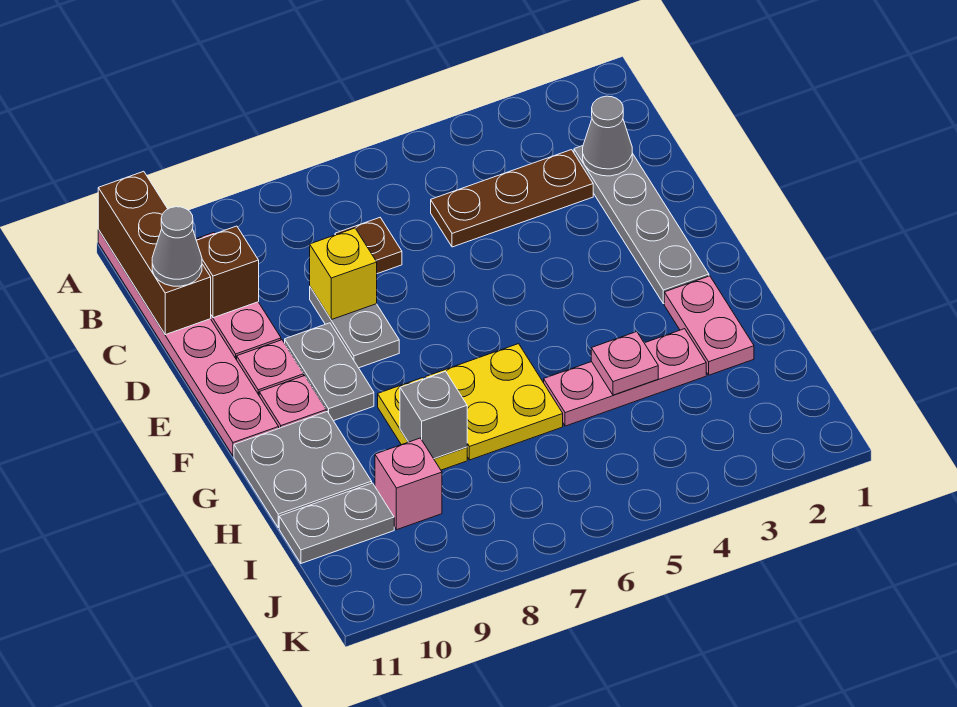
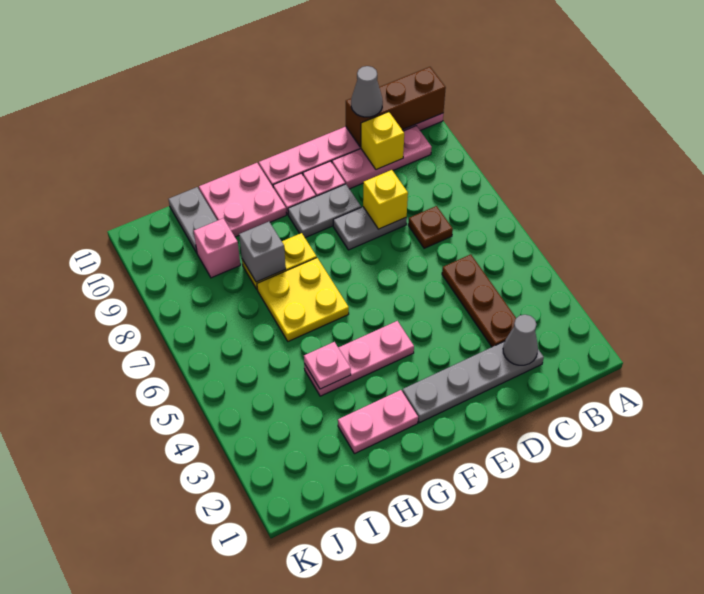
brown 1x1 brick [197,226,259,318] -> yellow 1x1 brick [361,112,404,170]
grey 2x2 plate [234,412,372,528] -> pink 2x2 plate [199,163,286,237]
pink 1x3 plate [544,329,706,426] -> pink 1x3 plate turned to [304,321,414,396]

